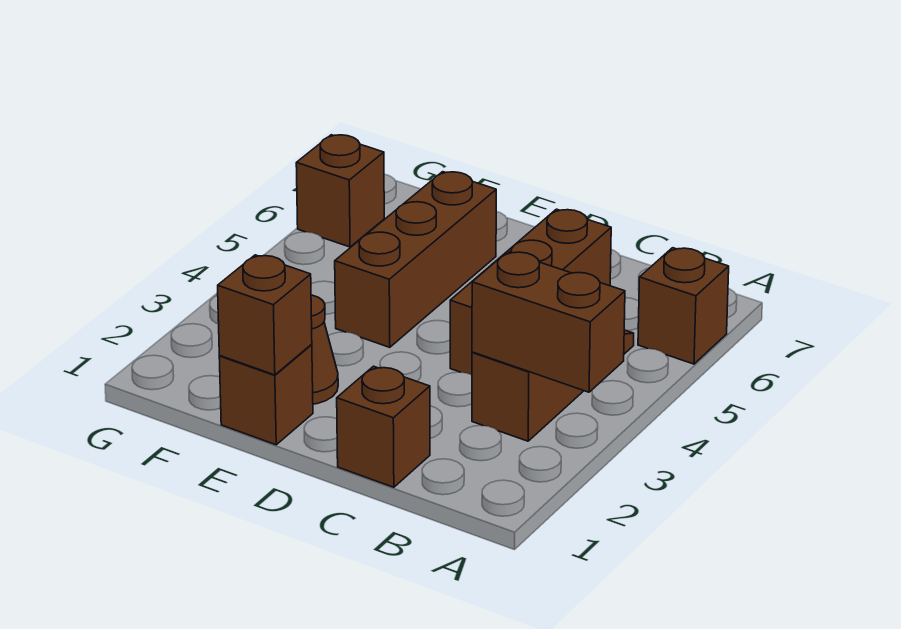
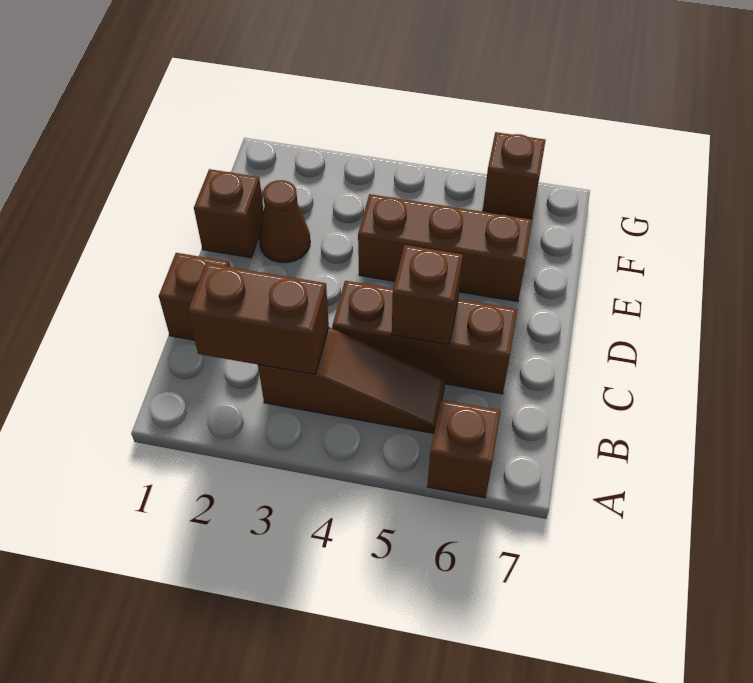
brown 1x2 brick [472,252,625,392] -> brown 1x2 brick turned to [188,263,329,374]
brown 1x1 brick [218,255,312,375] -> brown 1x1 brick moved to [392,245,463,345]

